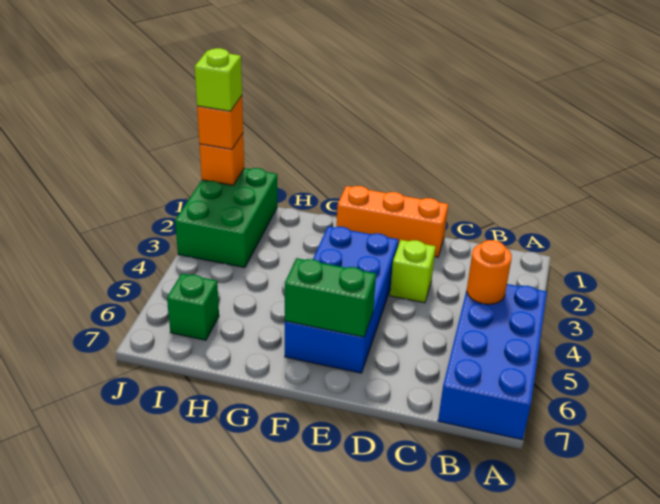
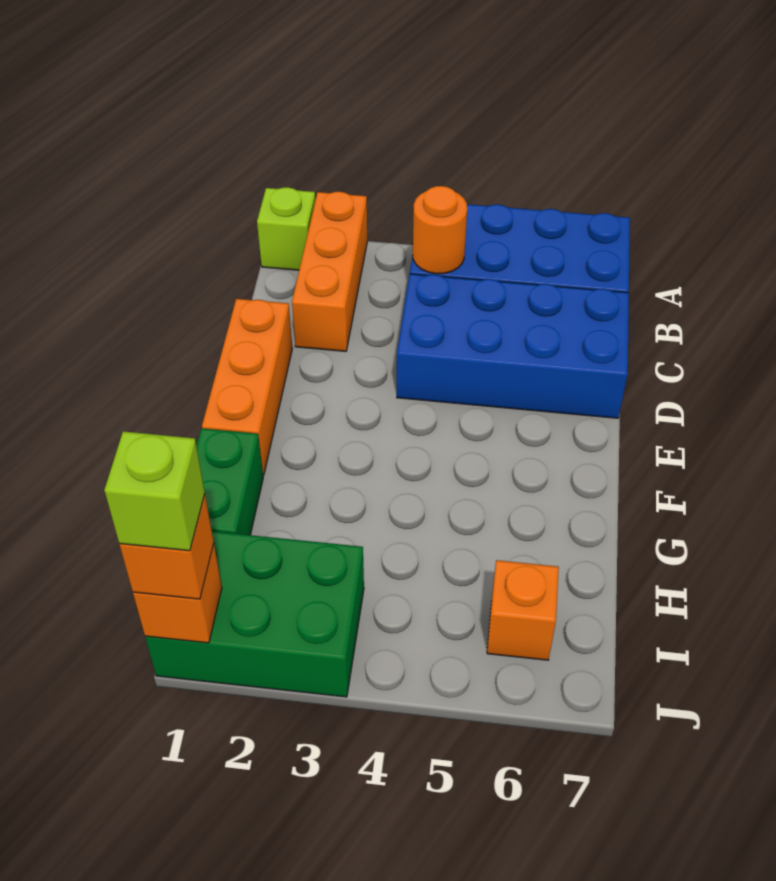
none -> orange 1x3 brick [292,192,367,351]
lime 1x1 brick [390,240,436,303] -> lime 1x1 brick moved to [257,187,315,270]
blue 2x4 brick [285,226,399,373] -> blue 2x4 brick moved to [397,274,629,418]
green 1x2 brick [285,258,376,337] -> green 1x2 brick moved to [196,428,263,535]
green 1x1 brick [167,274,219,340] -> orange 1x1 brick [487,560,559,660]

